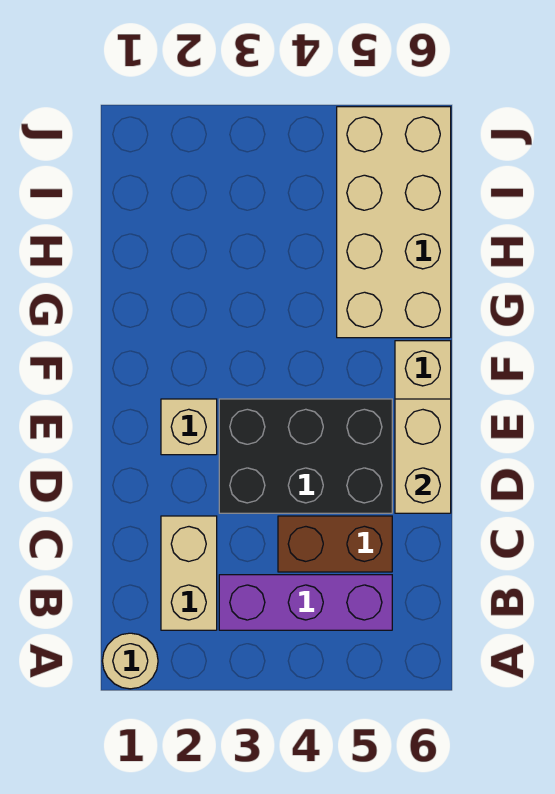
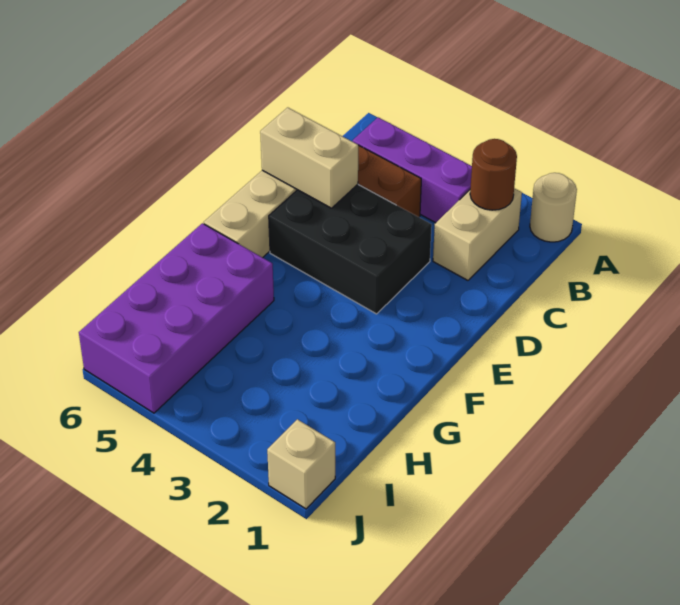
none -> brown 1x1 round brick [470,139,517,210]
tan 1x2 brick [395,399,451,513] -> tan 1x2 brick turned to [260,108,358,208]
tan 1x1 brick [161,399,217,455] -> tan 1x1 brick moved to [267,419,335,509]
tan 2x4 brick [337,107,451,338] -> purple 2x4 brick [79,223,274,413]

